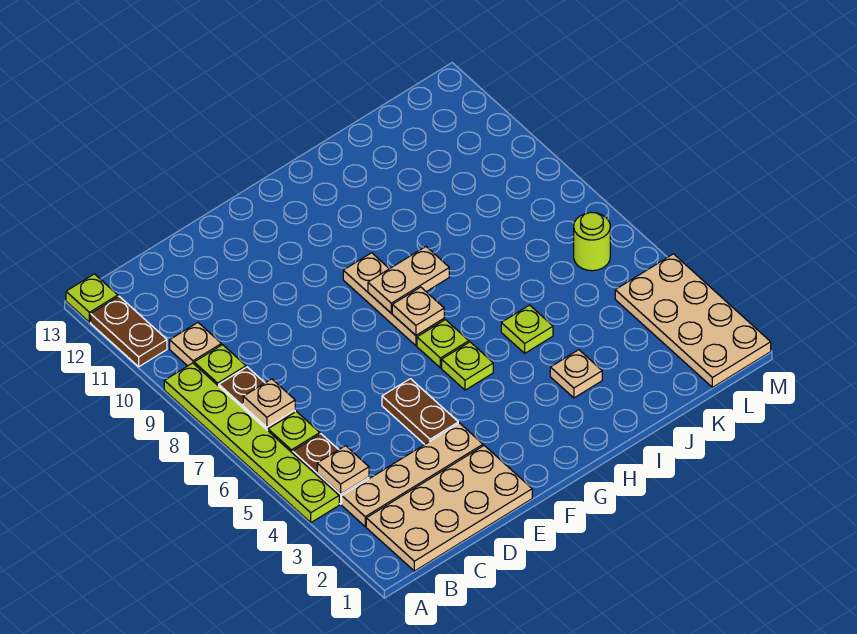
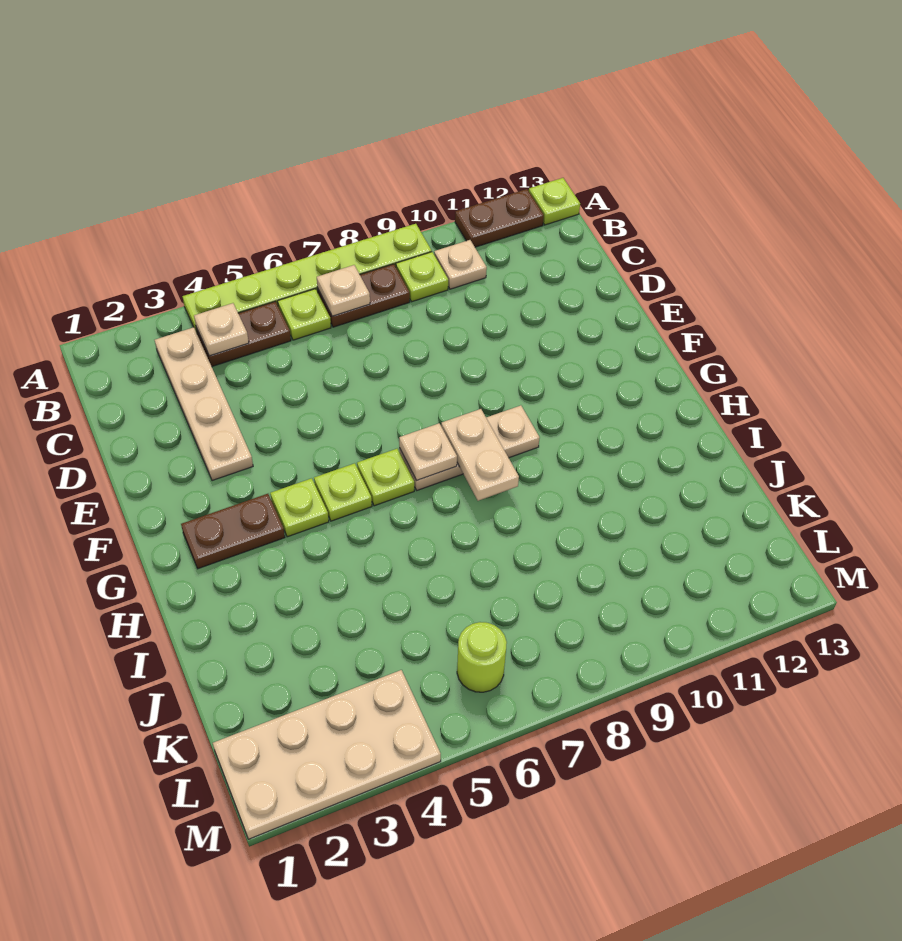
tan 2x4 plate [366,446,532,571] -> none
brown 1x2 plate [382,379,458,444] -> brown 1x2 plate moved to [181,494,285,569]
tan 1x1 plate [550,350,602,398] -> none
lime 1x1 plate [501,305,553,353] -> lime 1x1 plate moved to [270,478,329,537]

